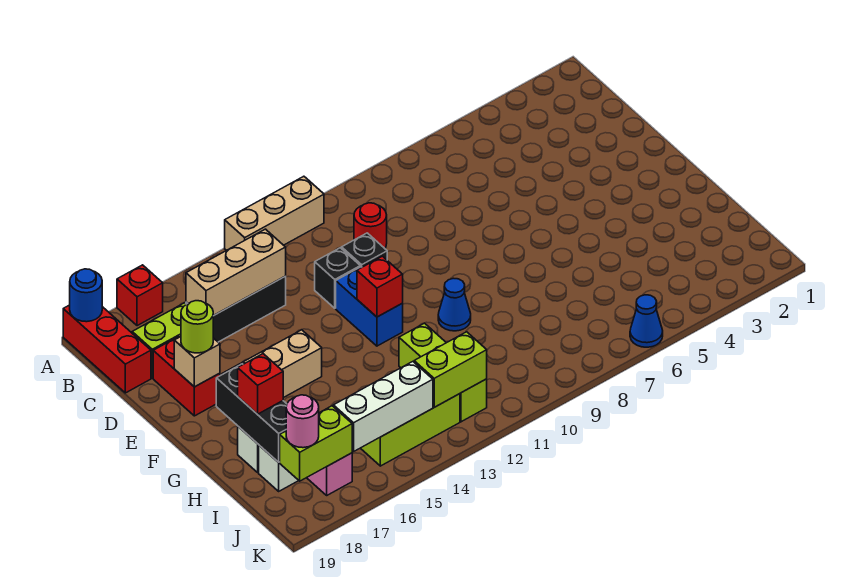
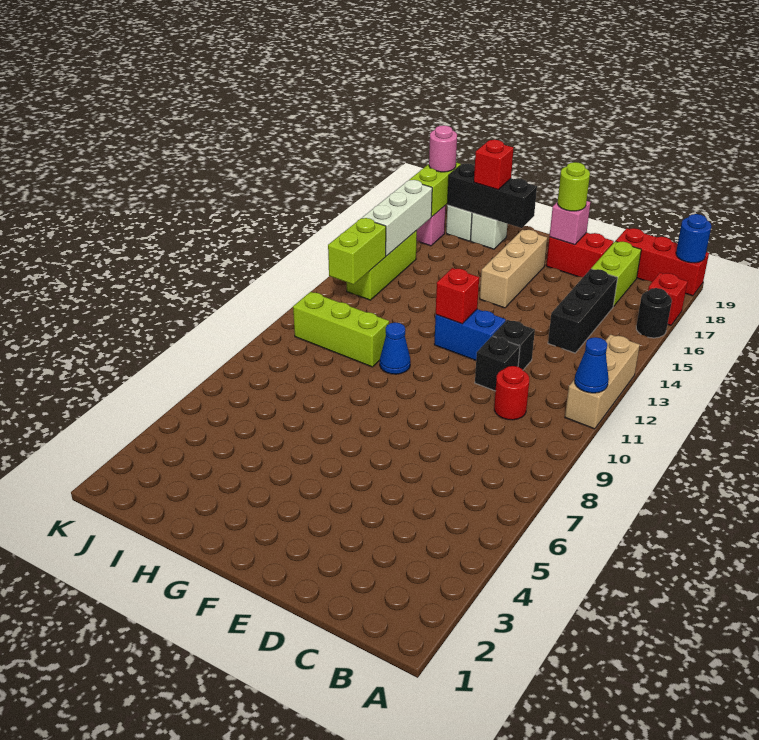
none -> black 1x1 round brick [636,288,672,338]
tan 1x3 brick [186,229,286,316] -> none
tan 1x1 brick [174,337,220,387] -> pink 1x1 brick [549,201,591,245]
lime 1x3 brick [399,323,487,422] -> lime 1x3 brick moved to [293,292,389,367]
blue 1x1 cone [630,295,663,347] -> blue 1x1 cone moved to [575,337,609,393]

